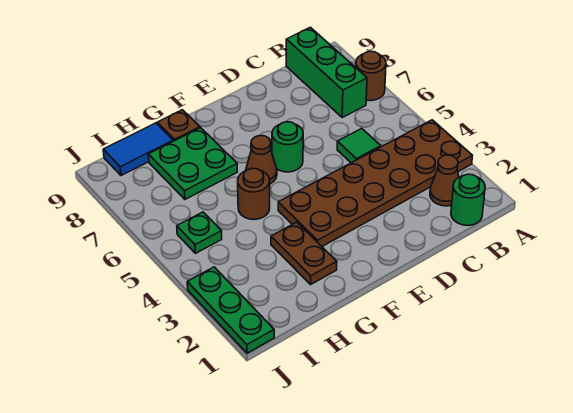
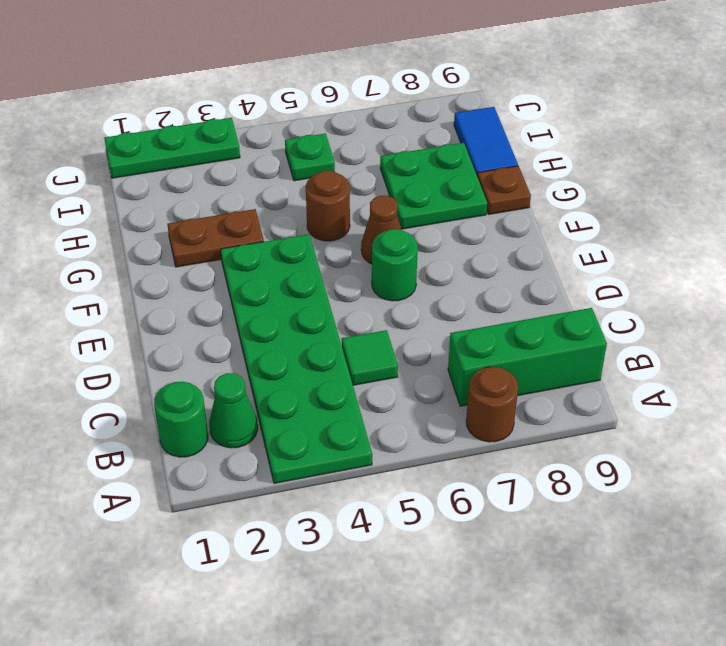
brown 2x6 plate [278,120,472,246] -> green 2x6 plate [221,234,372,483]
brown 1x1 cone [430,155,459,206] -> green 1x1 cone [209,373,258,448]

